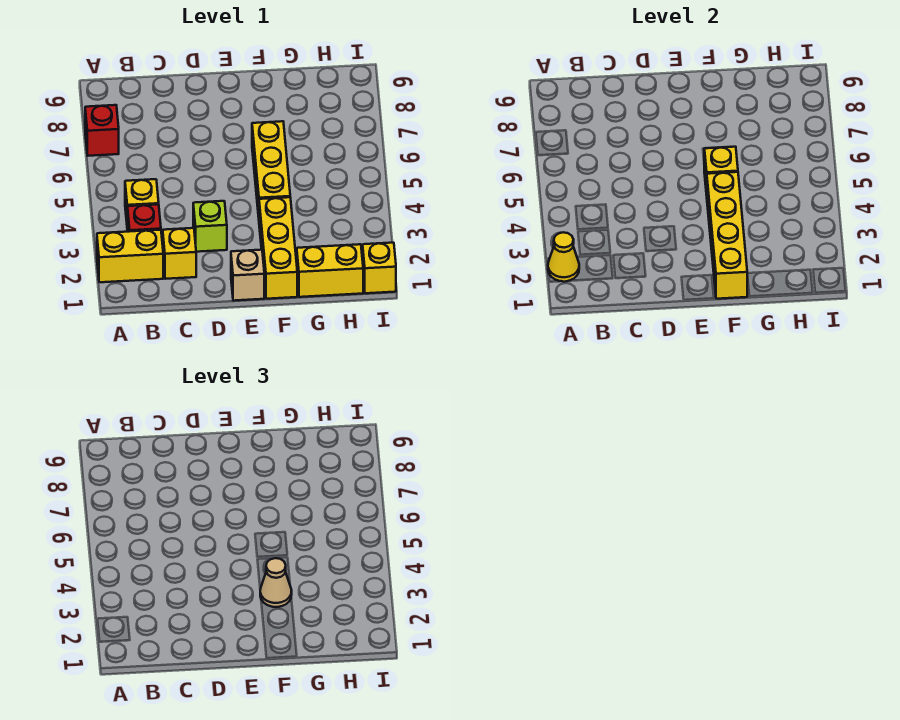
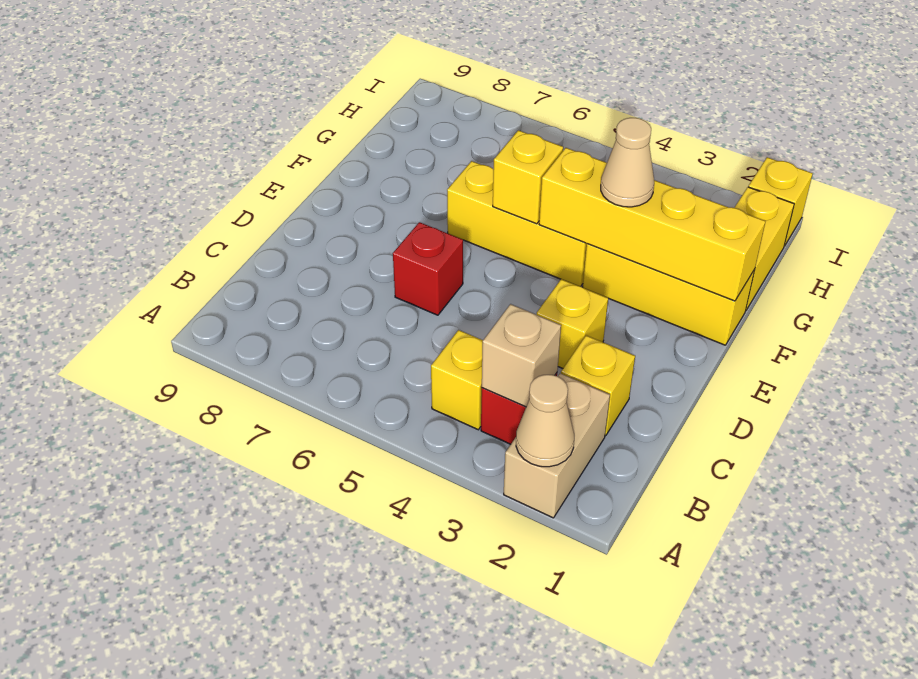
yellow 1x2 brick [97,230,163,282] -> tan 1x2 brick [504,373,610,518]
yellow 1x1 cone [548,232,579,282] -> tan 1x1 cone [516,375,574,467]
red 1x1 brick [85,105,119,156] -> red 1x1 brick moved to [393,222,463,315]
lime 1x1 brick [193,201,227,252] -> yellow 1x1 brick [537,279,608,368]
tan 1x1 brick [231,250,264,301] -> tan 1x1 brick moved to [482,304,561,407]

